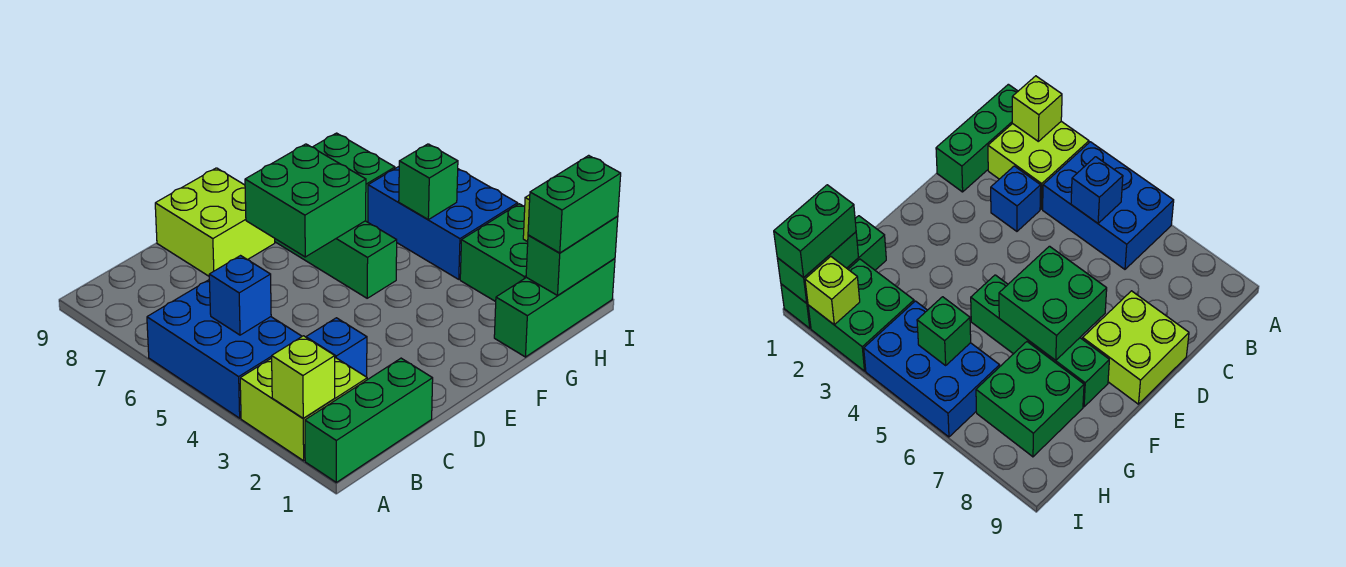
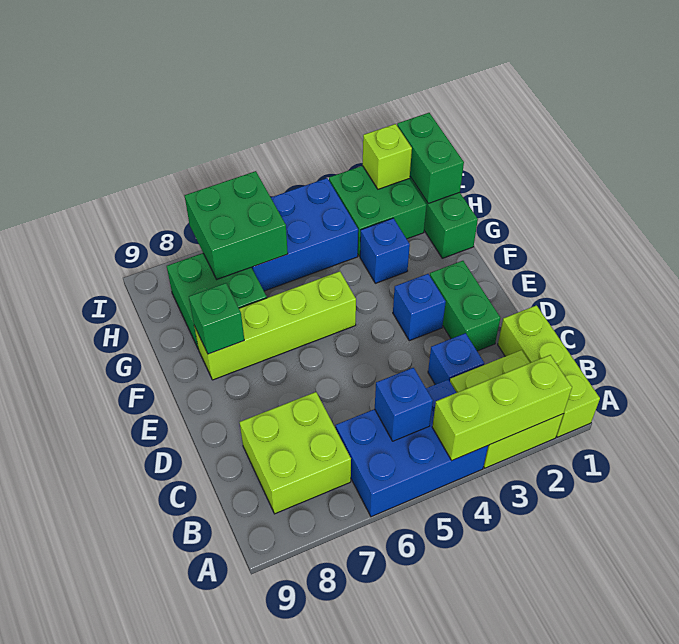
green 1x3 brick [305,358,433,482] -> lime 1x3 brick [498,305,600,437]
lime 1x1 brick [272,336,335,418] -> lime 1x3 brick [432,355,572,460]
lime 2x2 brick [155,168,275,276] -> lime 2x2 brick moved to [240,392,351,514]
none -> blue 1x1 brick [393,274,446,341]
green 2x2 brick [245,144,366,257] -> green 2x2 brick moved to [185,171,288,279]
green 1x4 brick [275,221,397,298] -> lime 1x4 brick [194,271,356,380]
none -> blue 1x1 brick [360,218,410,283]
green 1x2 brick [528,155,621,253] -> green 1x2 brick moved to [430,261,500,351]
green 1x1 brick [399,144,458,220] -> green 1x1 brick moved to [189,283,244,354]

